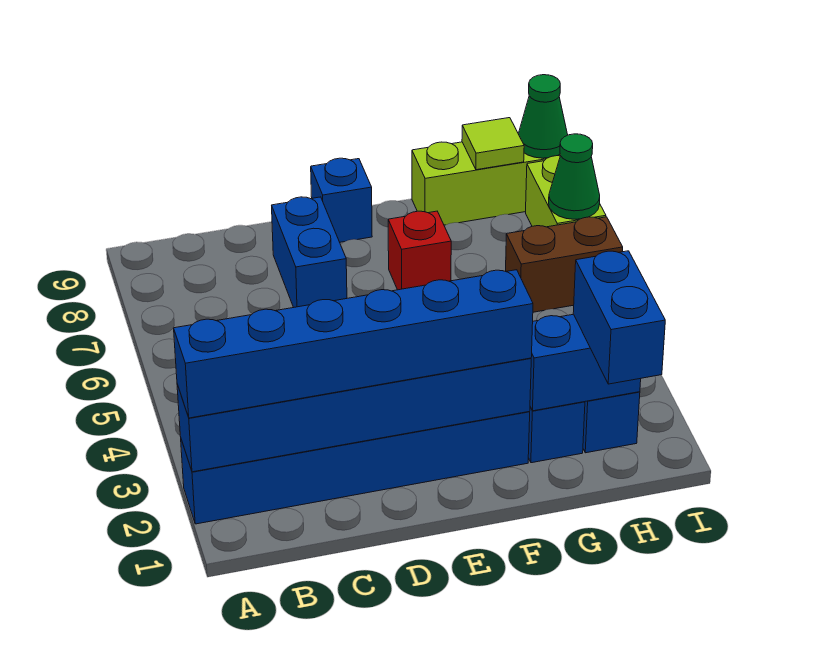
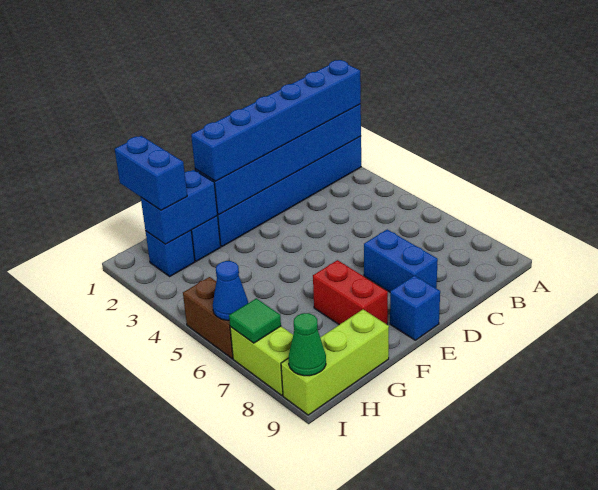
red 1x1 brick [388,211,451,290] -> red 1x2 brick [313,260,388,325]
brown 1x2 brick [506,217,623,312] -> brown 1x2 brick turned to [183,277,233,359]
lime 1x1 tile [462,118,524,170] -> none
none -> blue 1x1 cone [213,261,248,320]
green 1x1 cone [549,134,600,219] -> green 1x1 tile [229,298,281,343]

